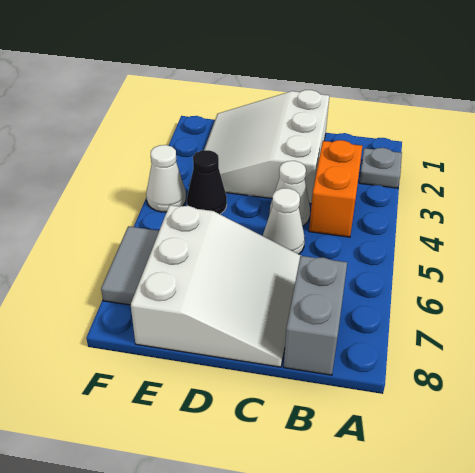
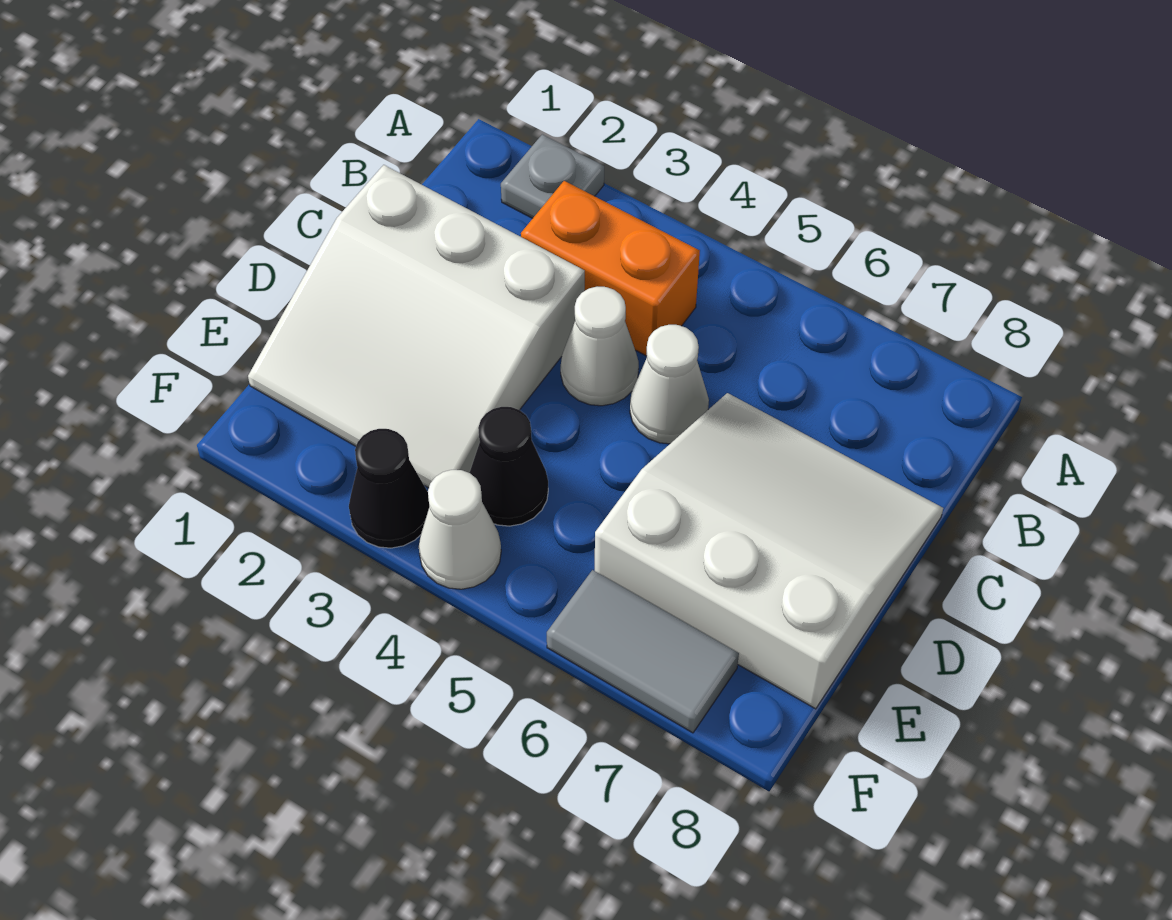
grey 1x2 brick [284,256,347,375] -> none
none -> black 1x1 cone [349,429,429,548]

